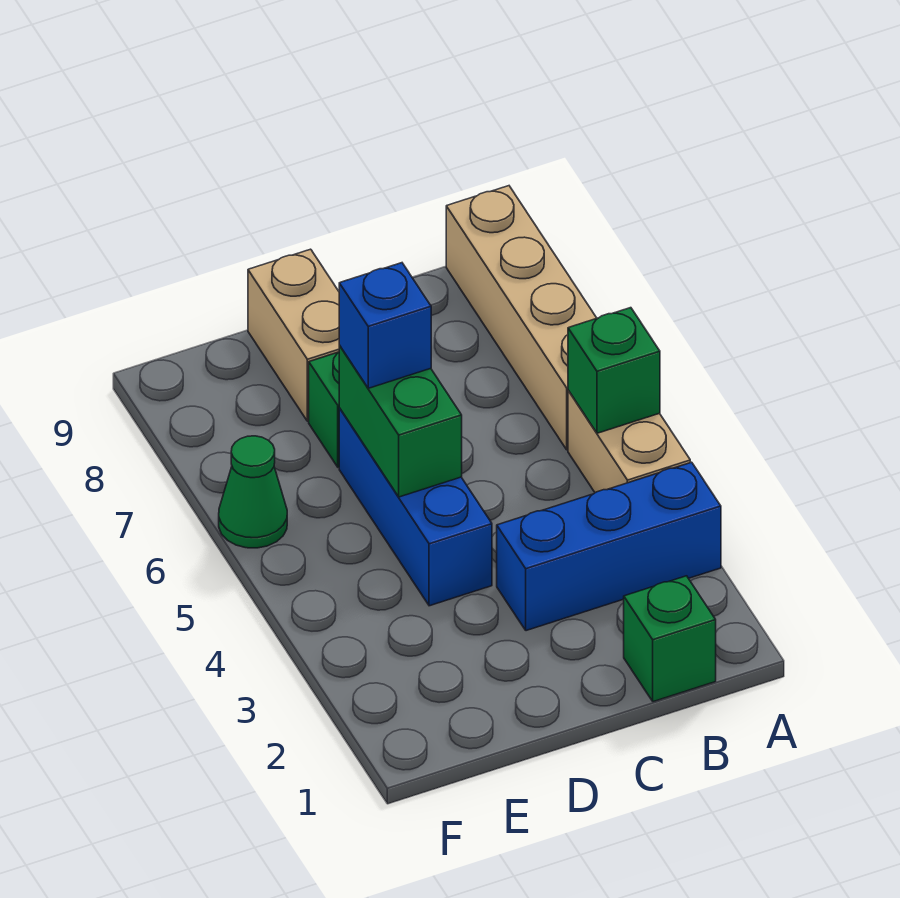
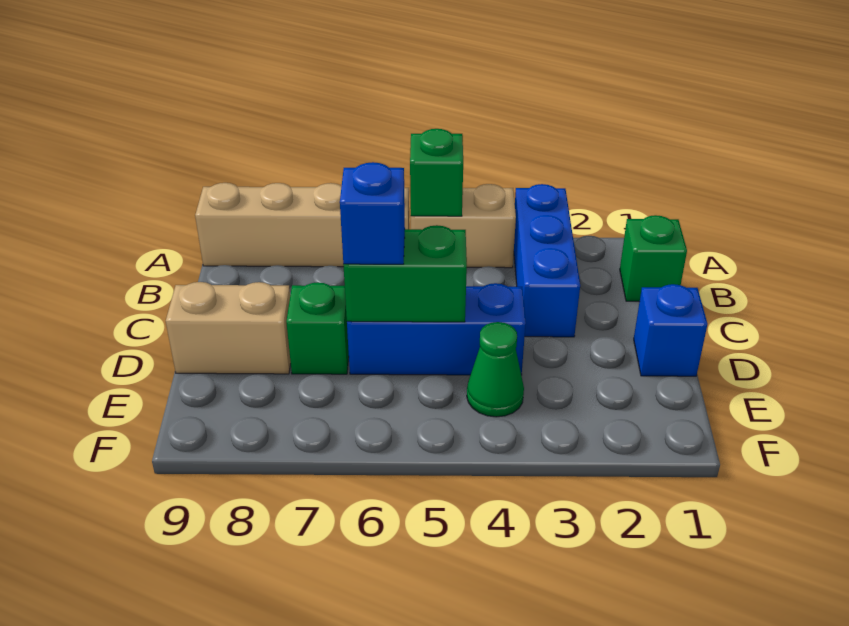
none -> blue 1x1 brick [634,284,708,376]
green 1x1 cone [219,436,287,548] -> green 1x1 cone moved to [467,322,524,417]

